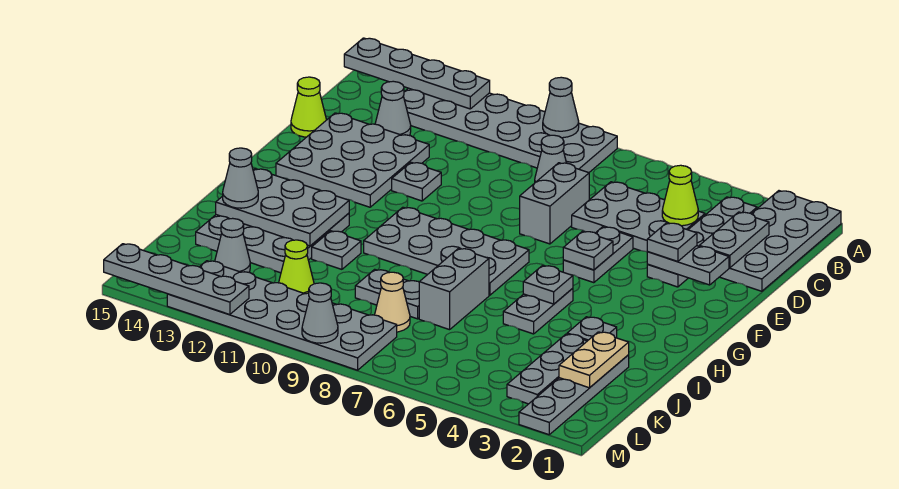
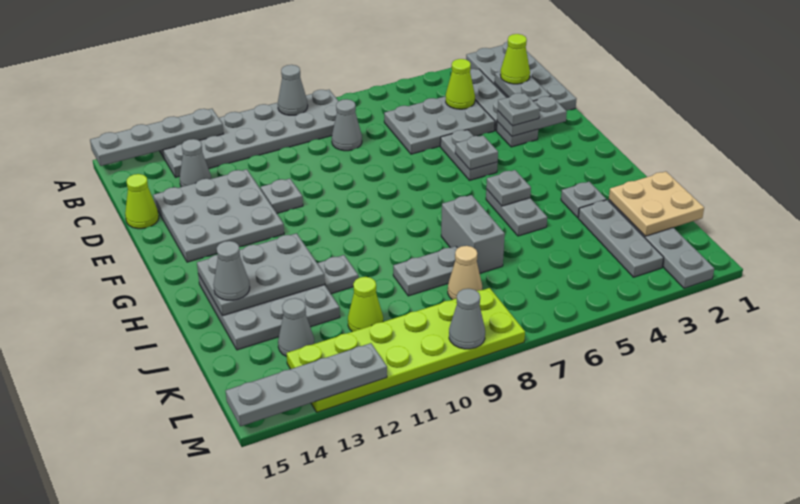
none -> lime 1x1 cone [500,34,530,84]
grey 1x2 brick [520,163,589,244] -> none
grey 2x4 plate [364,207,529,295] -> none
tan 1x2 plate [559,332,629,388] -> tan 2x2 plate [609,172,704,236]
grey 2x6 plate [167,261,397,370] -> lime 2x6 plate [286,288,525,412]

